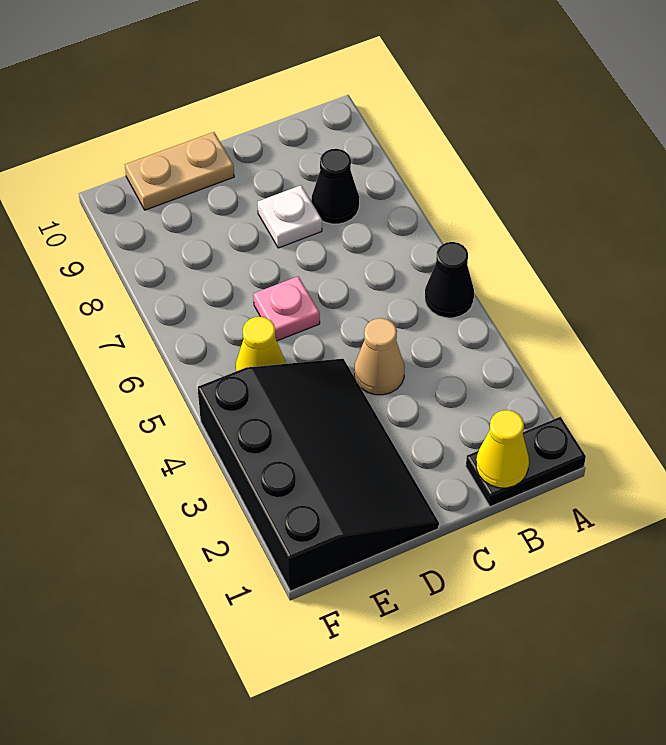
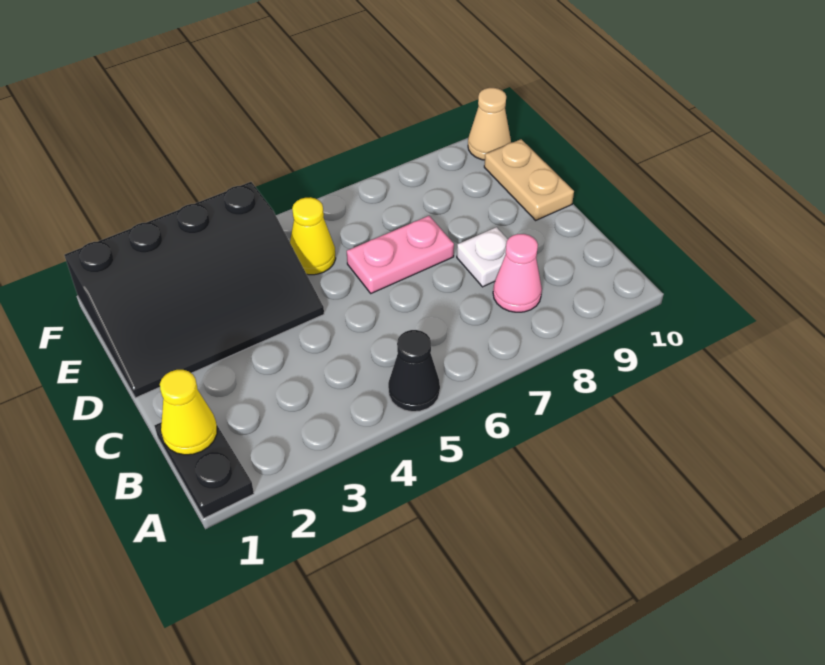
black 1x1 cone [312,149,359,224] -> pink 1x1 cone [493,234,542,312]
tan 1x1 cone [354,318,405,395] -> tan 1x1 cone moved to [468,88,511,160]
pink 1x1 plate [253,276,320,341] -> pink 1x2 plate [347,216,454,293]

